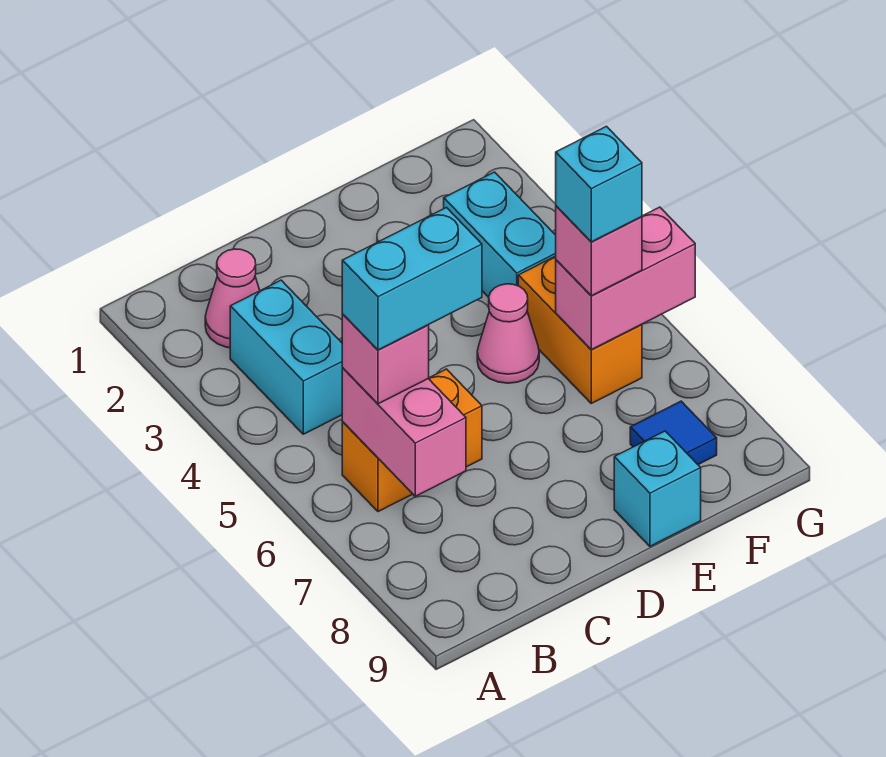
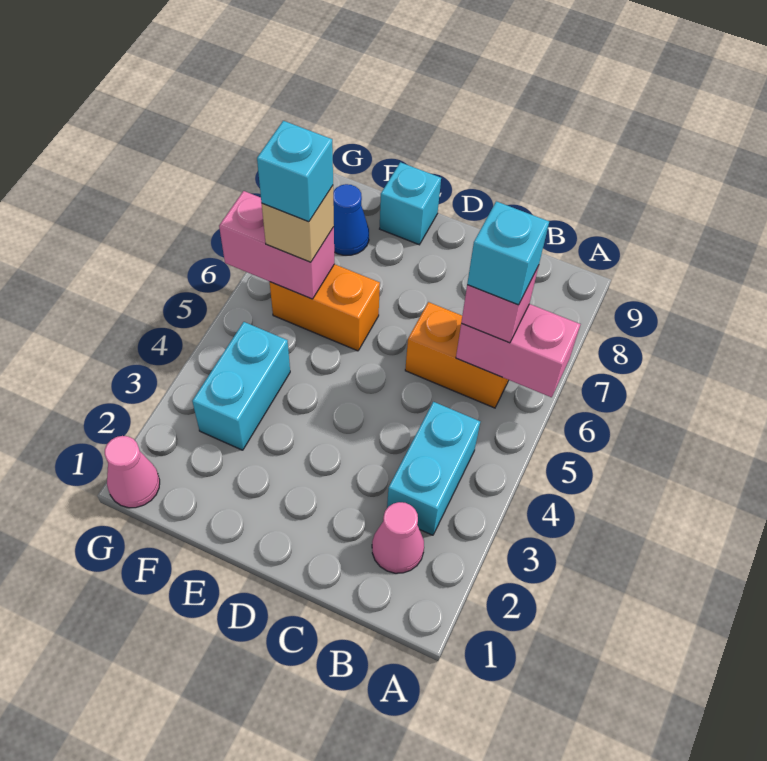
pink 1x2 brick [342,368,466,496] -> pink 1x2 brick turned to [456,304,581,397]
cyan 1x2 brick [342,208,482,350] -> cyan 1x1 brick [467,201,549,305]
pink 1x1 cone [477,284,539,383] -> pink 1x1 cone moved to [105,436,160,508]
orange 1x2 brick [518,256,642,403] -> orange 1x2 brick turned to [270,264,380,351]
pink 1x1 brick [556,206,642,296] -> tan 1x1 brick [262,186,334,262]
blue 1x1 tile [630,401,717,465] -> blue 1x1 cone [333,184,369,255]

